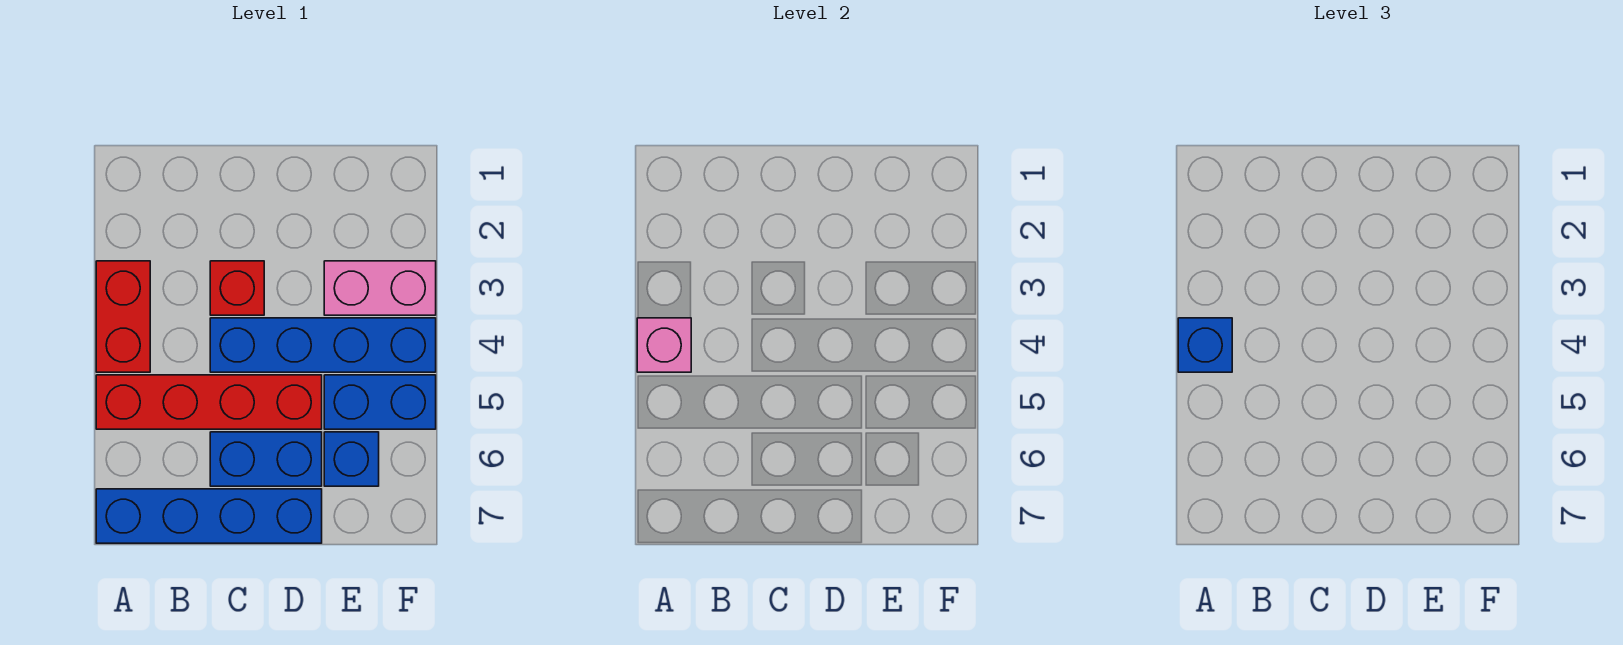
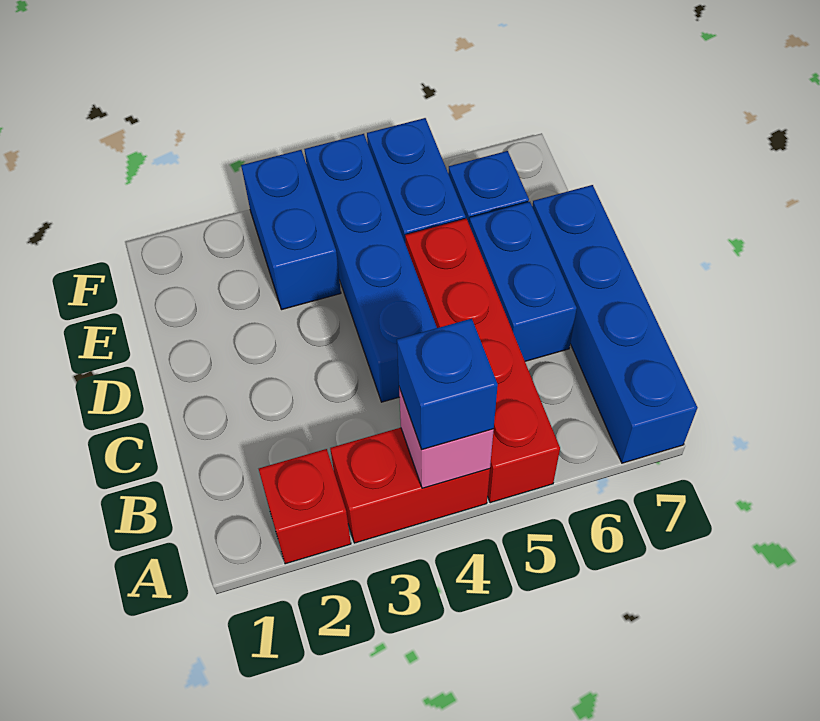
red 1x1 brick [210,261,264,315] -> red 1x1 brick moved to [259,449,351,564]
pink 1x2 brick [324,261,436,315] -> blue 1x2 brick [241,150,341,310]

